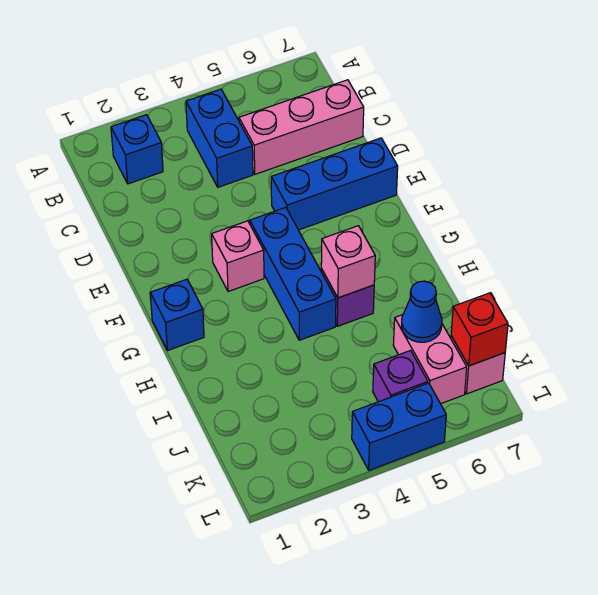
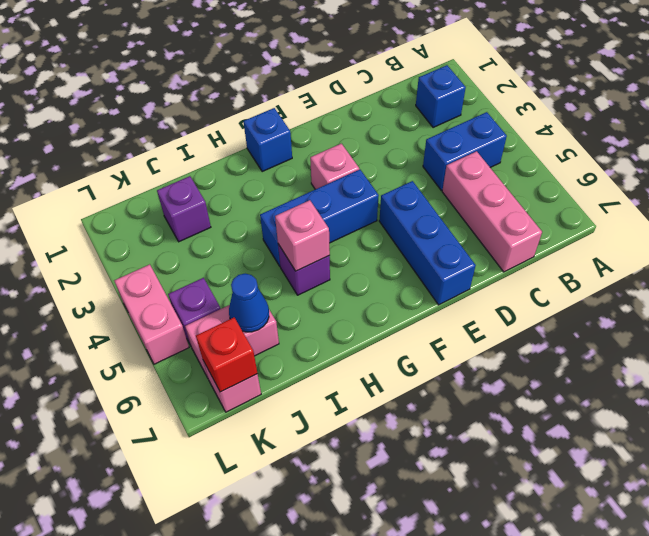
none -> purple 1x1 brick [157,176,211,242]
blue 1x2 brick [352,383,446,470] -> pink 1x2 brick [114,264,189,364]

